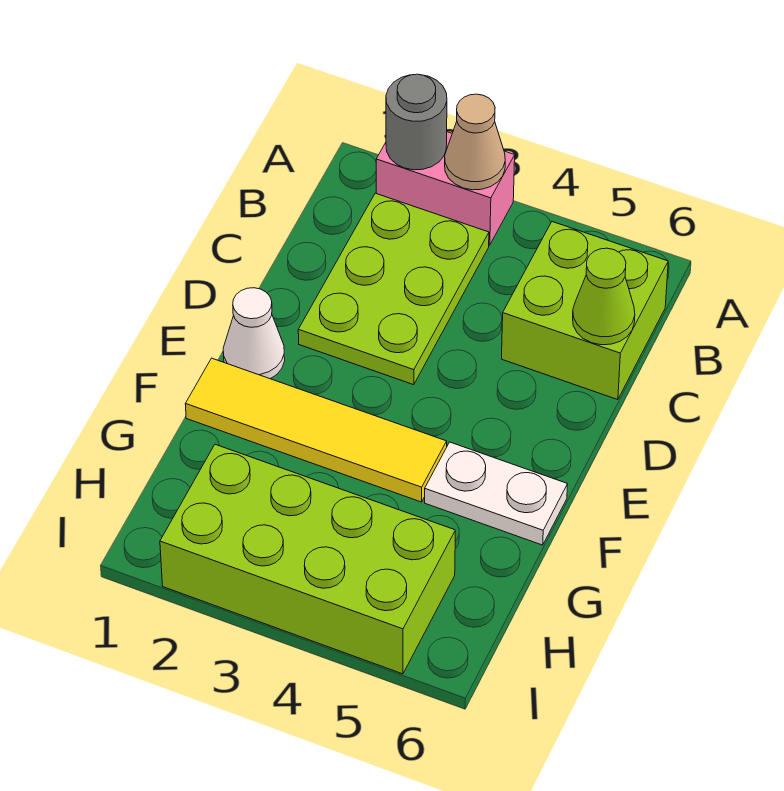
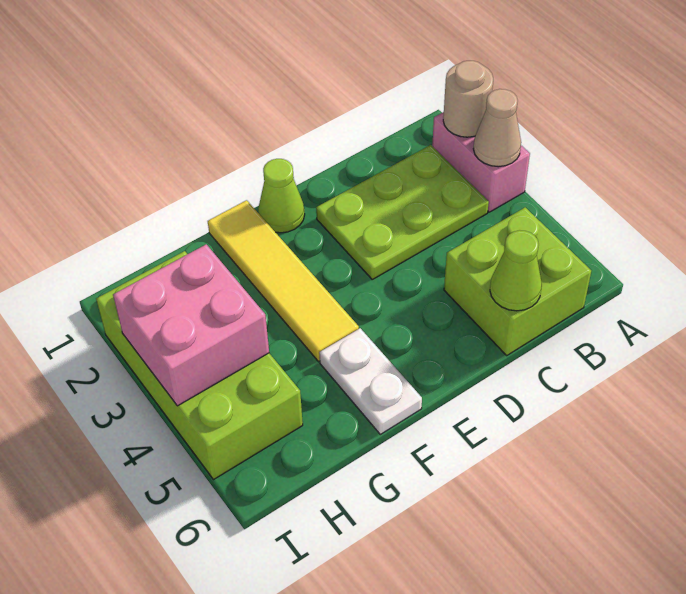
grey 1x1 round brick [386,74,447,170] -> tan 1x1 round brick [443,61,493,137]
white 1x1 cone [223,288,285,379] -> lime 1x1 cone [258,159,305,233]
none -> pink 2x2 brick [113,244,269,406]

